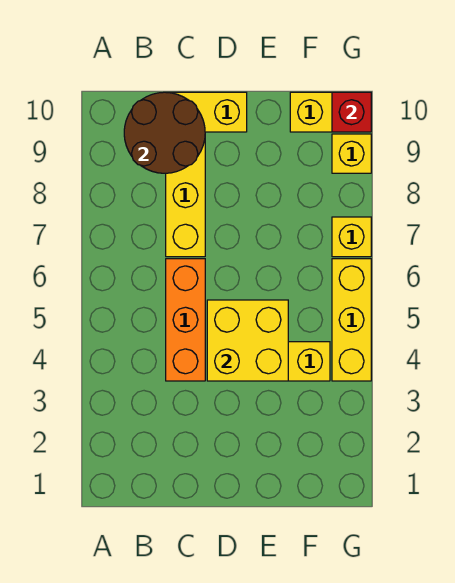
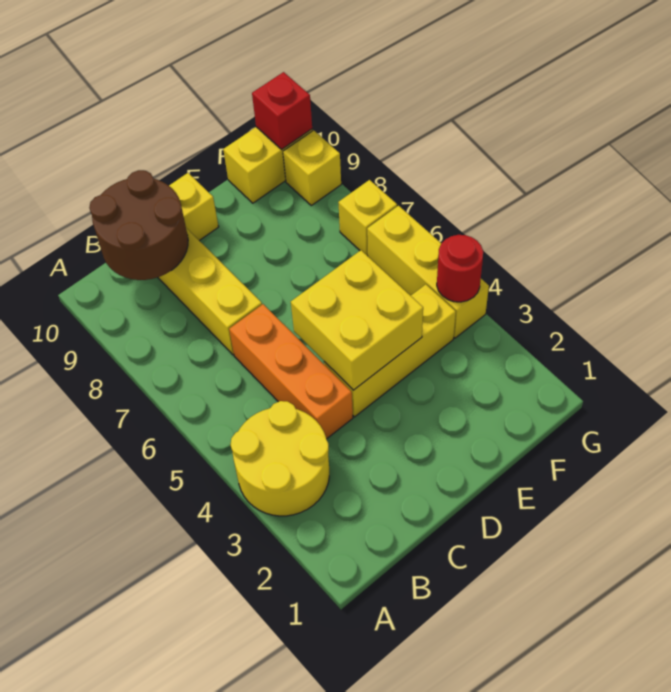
none -> yellow 2x2 round brick [231,401,329,516]
none -> red 1x1 round brick [437,235,483,302]

